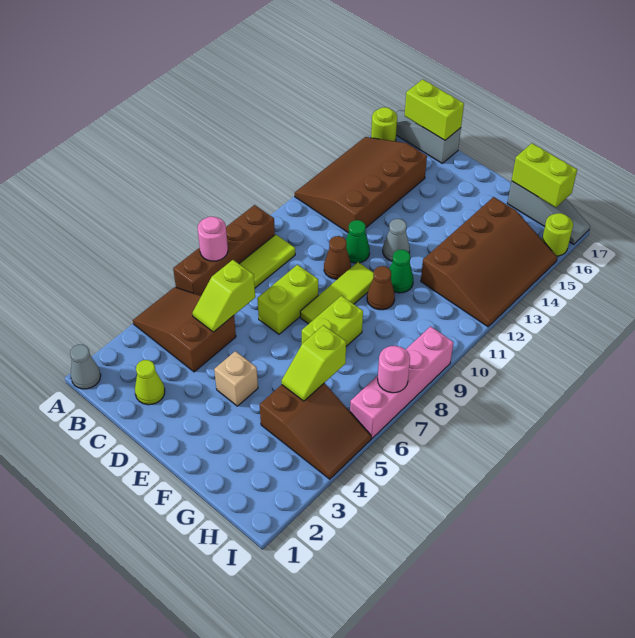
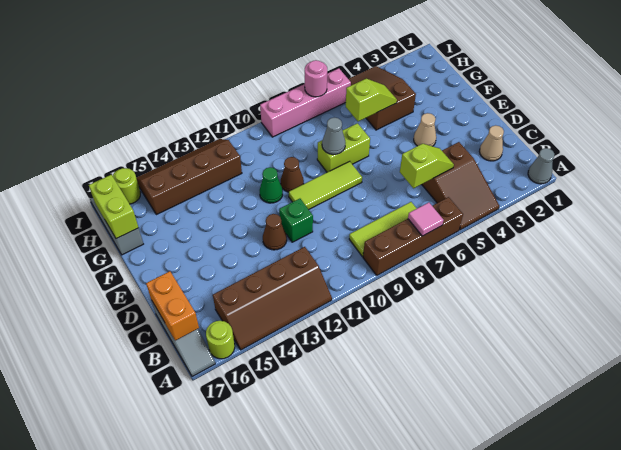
pink 1x1 round brick [198,217,228,261] -> pink 1x1 tile [408,202,444,236]
brown 3x4 slope [295,137,427,232] -> brown 2x4 slope [213,247,332,350]
lime 1x2 brick [405,79,464,140] -> orange 1x2 brick [146,271,199,341]
lime 1x1 cone [135,360,165,405] -> tan 1x1 cone [479,125,504,161]
lime 1x2 brick [257,265,318,334] -> none
brown 1x1 cone [324,236,351,279] -> brown 1x1 cone moved to [263,214,287,250]
green 1x1 cone [346,220,370,263] -> green 1x1 brick [279,199,313,242]
tan 1x1 brick [214,351,258,406] -> tan 1x1 cone [414,113,436,146]
grey 1x1 cone [383,219,410,261] -> grey 1x1 cone moved to [322,118,345,155]
brown 3x4 slope [421,197,557,327] -> brown 2x4 slope [136,139,242,215]

